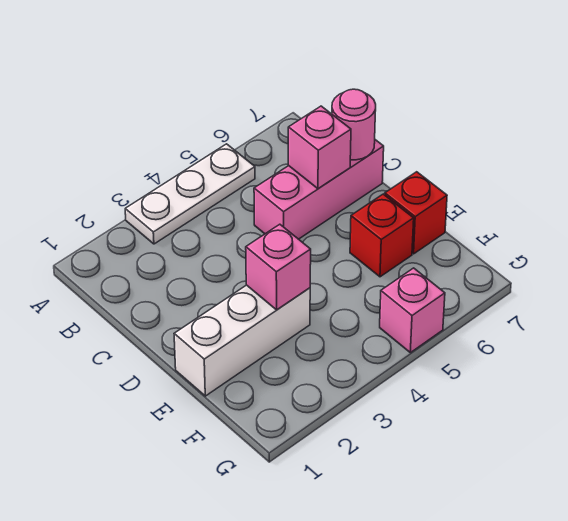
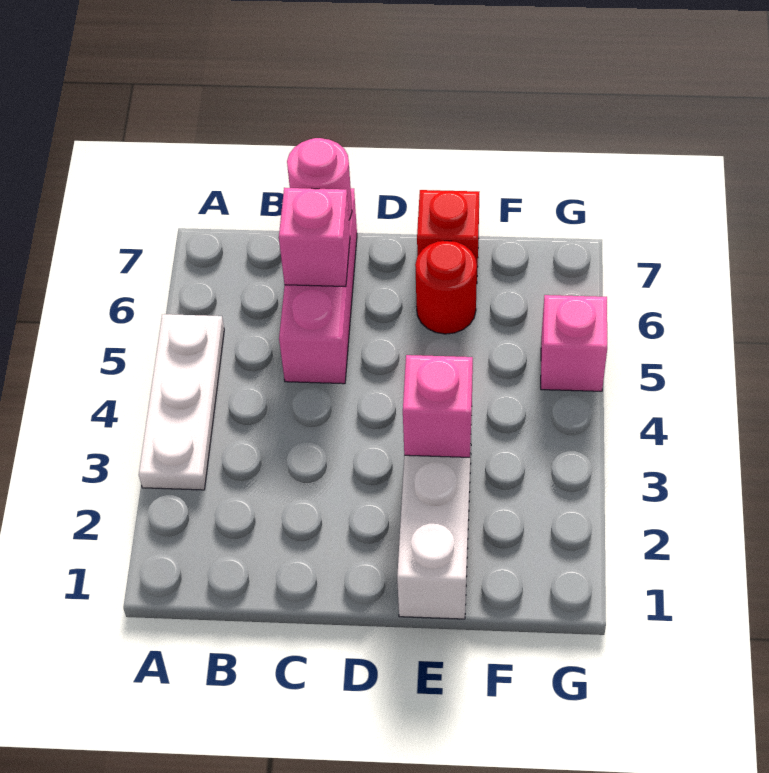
red 1x1 brick [350,194,414,277] -> red 1x1 round brick [415,241,477,334]

